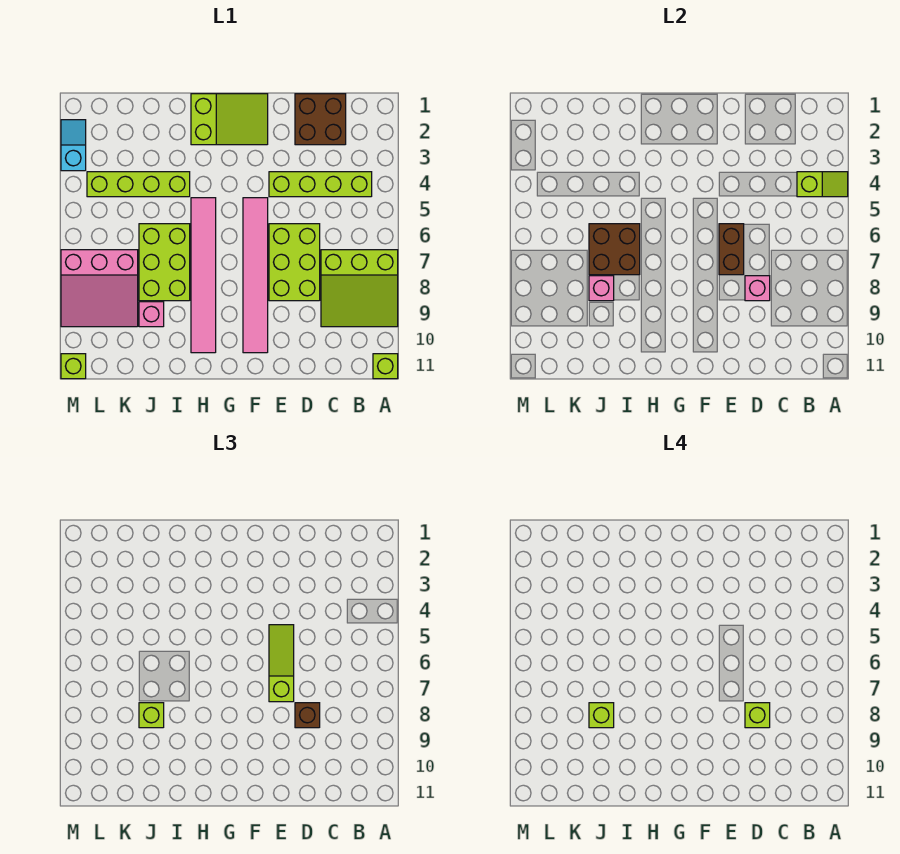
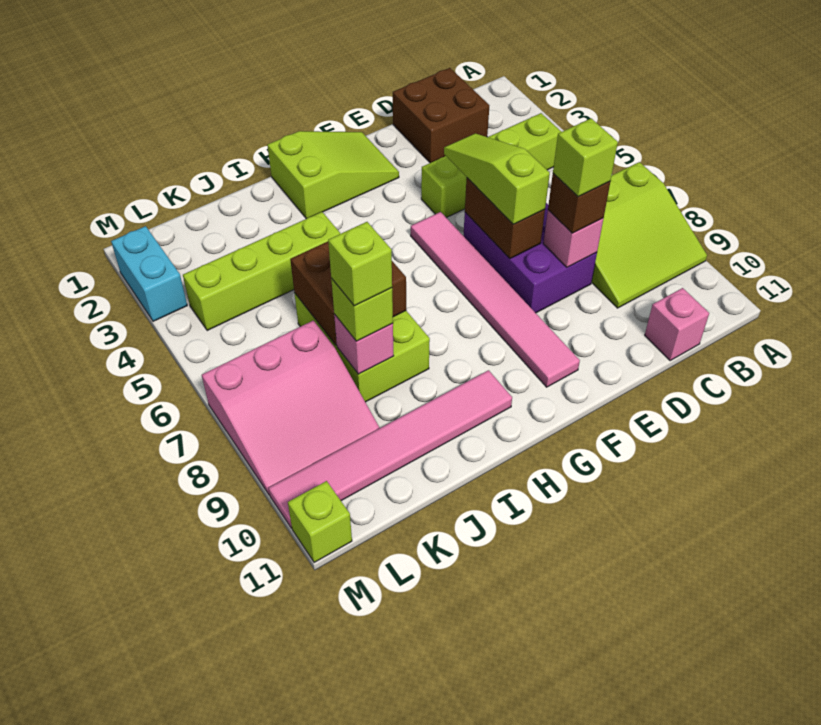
lime 1x2 slope [797,172,848,197] -> none
lime 1x1 brick [373,354,398,379] -> none
lime 2x3 brick [269,224,320,301] -> purple 2x3 brick [464,203,597,313]
pink 1x6 tile [191,198,216,353] -> pink 1x6 tile turned to [269,370,512,528]
pink 1x1 brick [139,302,164,327] -> pink 1x1 brick moved to [645,288,709,361]
cyan 1x2 slope [61,120,86,171] -> cyan 1x2 brick [111,226,187,321]

